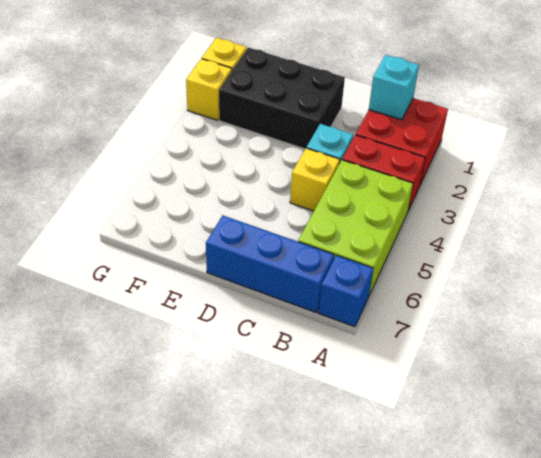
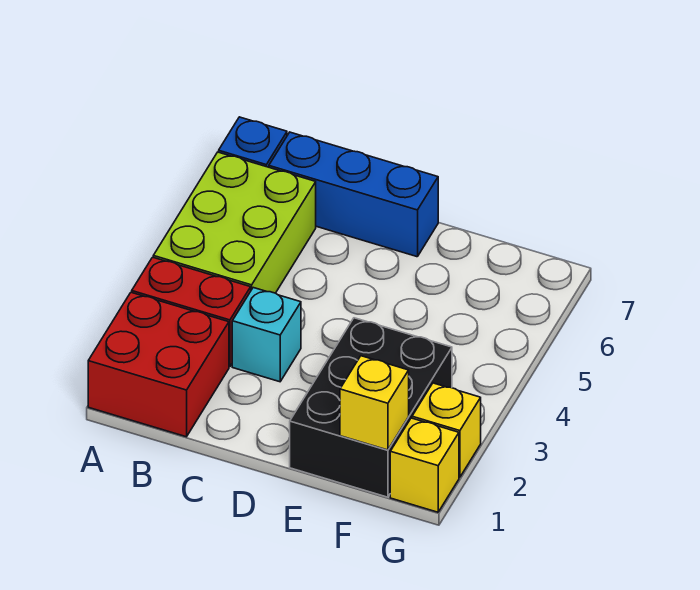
cyan 1x1 brick [369,55,419,120] -> none
yellow 1x1 brick [290,148,340,211] -> yellow 1x1 brick moved to [340,356,409,450]
black 2x3 brick [219,48,345,149] -> black 2x3 brick turned to [290,318,452,497]

